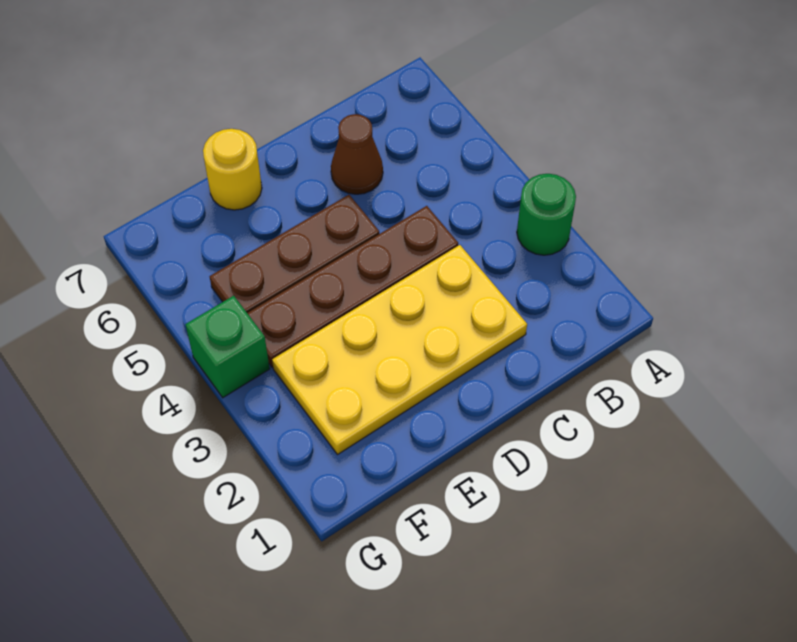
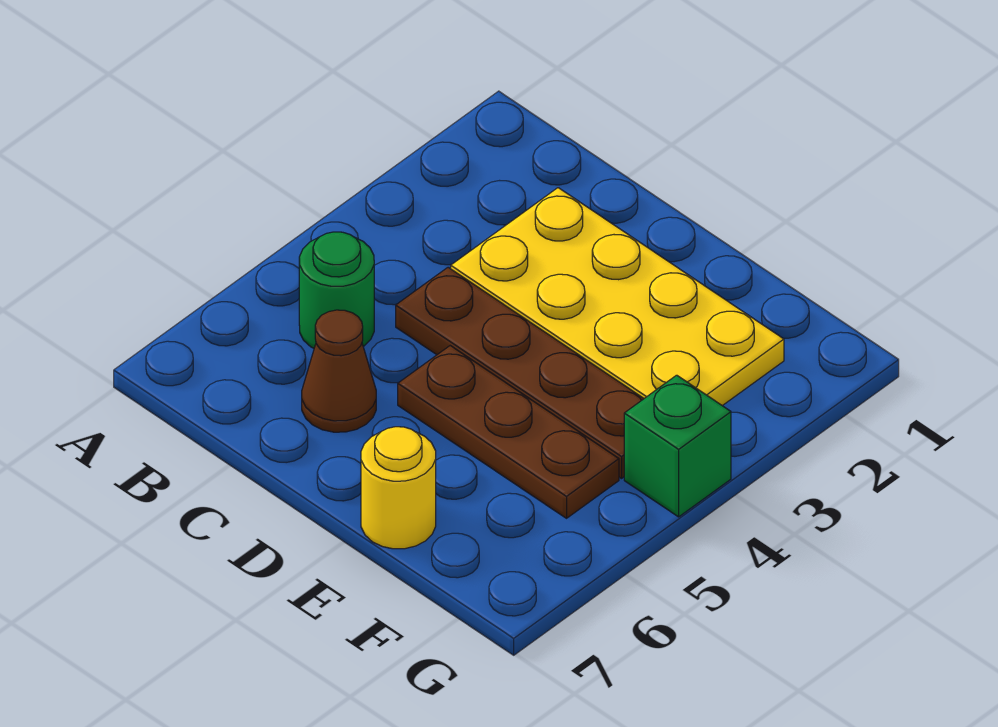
green 1x1 round brick [517,174,576,255] -> green 1x1 round brick moved to [299,232,374,348]

